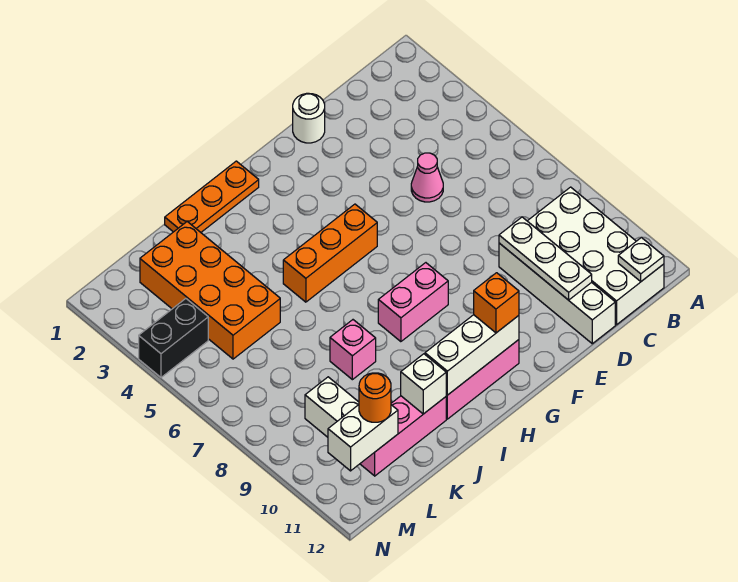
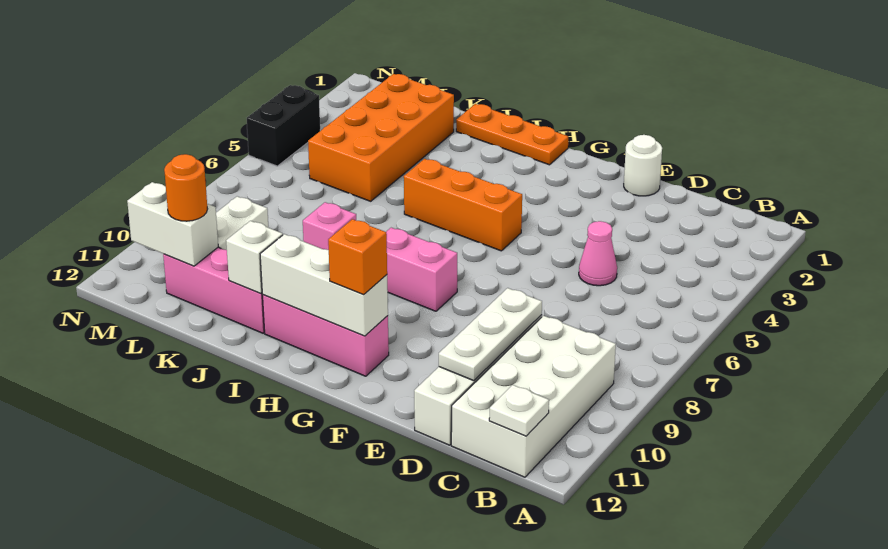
black 1x2 brick [139,299,208,377] -> black 1x2 brick turned to [247,85,320,166]

